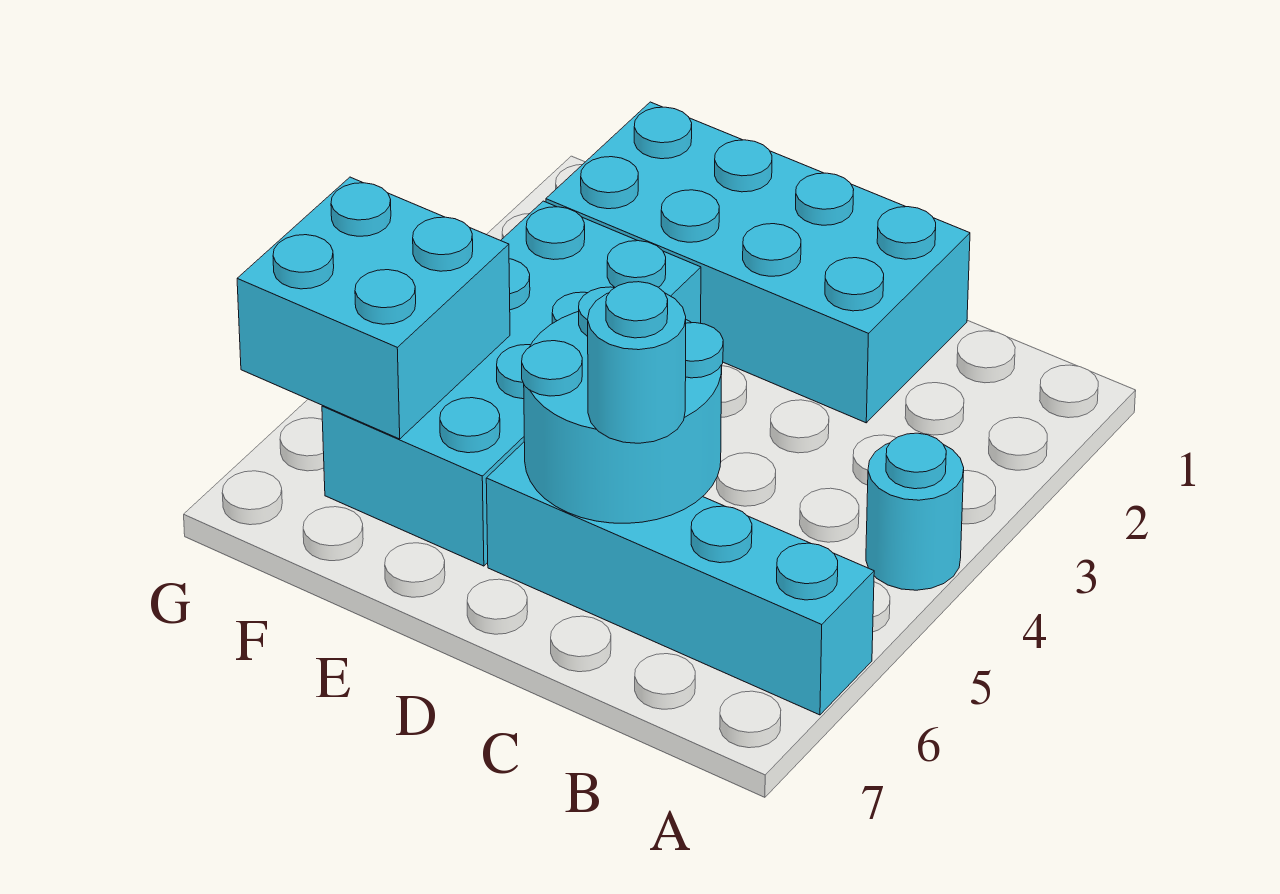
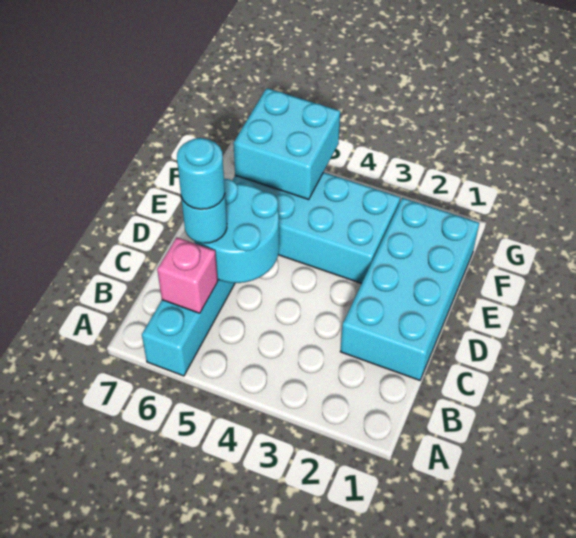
cyan 1x1 round brick [866,433,964,590] -> cyan 1x1 round brick moved to [177,138,225,209]
none -> pink 1x1 brick [157,237,218,313]

